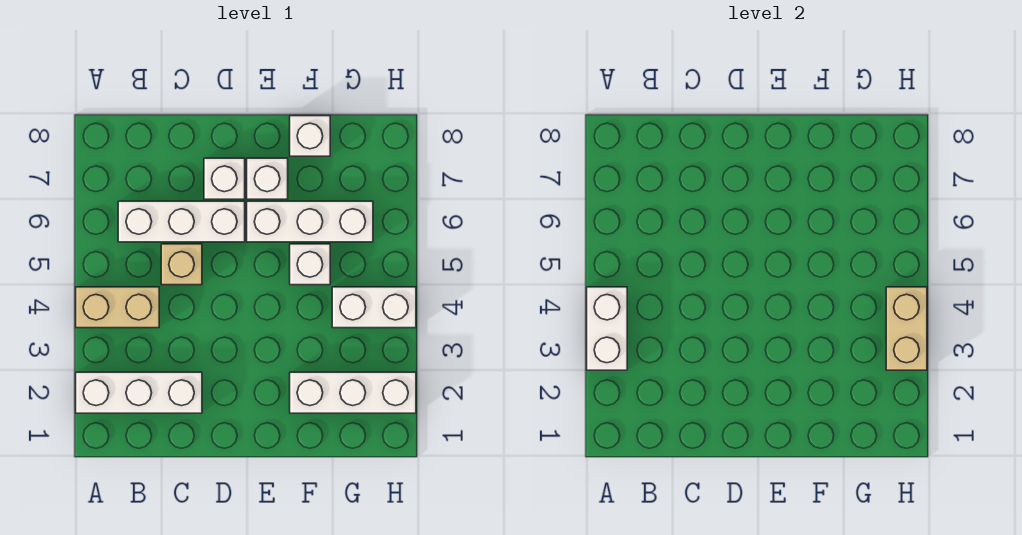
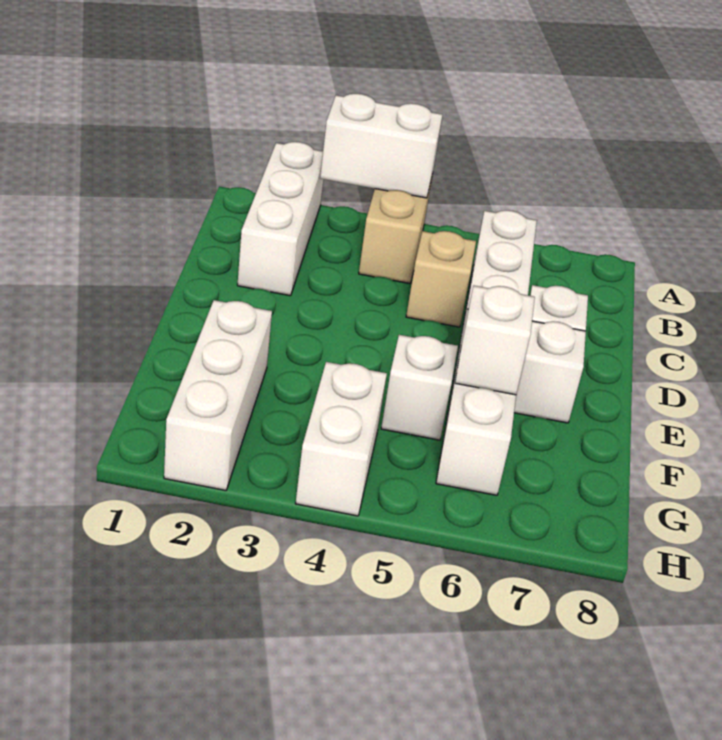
white 1x1 brick [290,116,330,156] -> white 1x1 brick moved to [455,286,535,395]
tan 1x2 brick [886,287,927,370] -> none

